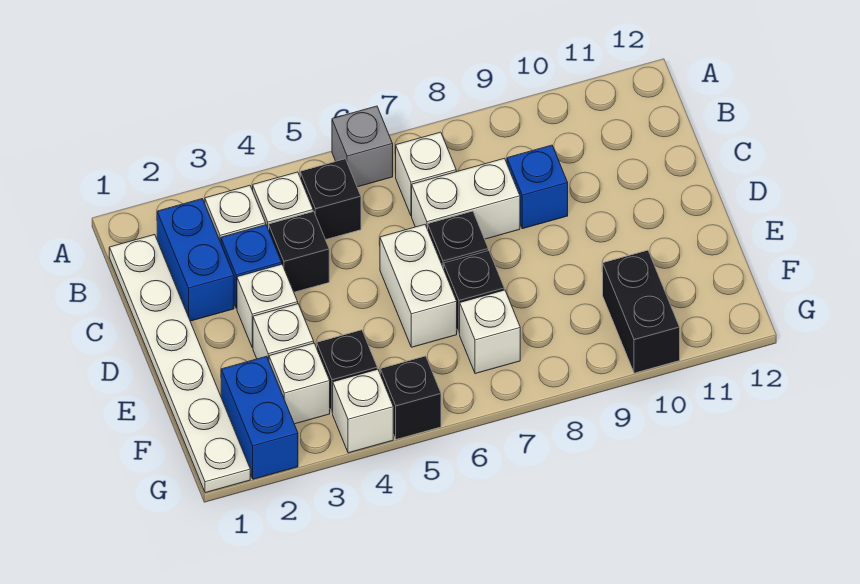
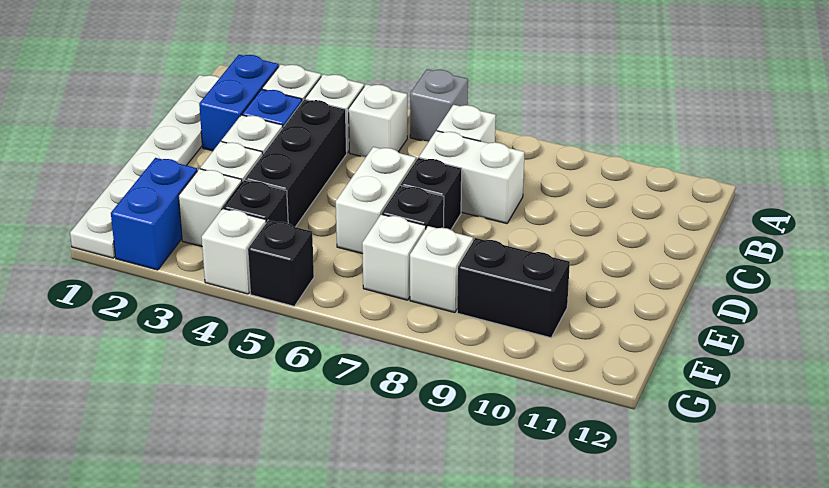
black 1x1 brick [300,159,361,240] -> white 1x1 brick [349,84,407,157]
black 1x1 brick [269,211,329,292] -> black 1x3 brick [245,99,347,227]
blue 1x1 brick [507,145,568,229] -> none
none -> white 1x1 brick [410,226,473,313]
black 1x2 brick [602,250,680,373] -> black 1x2 brick turned to [457,238,570,338]

